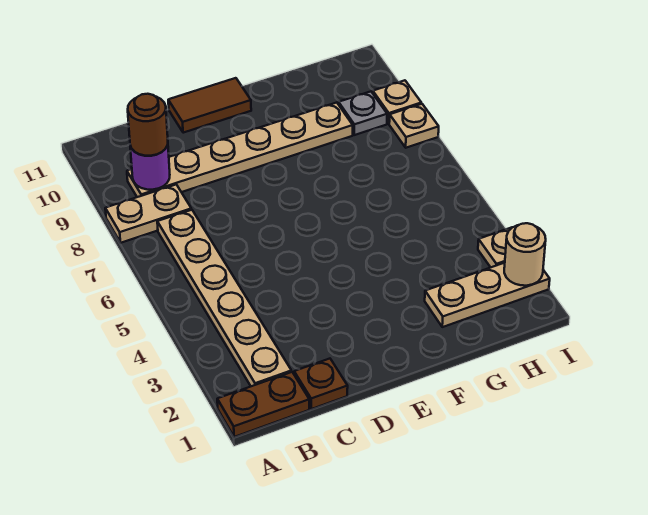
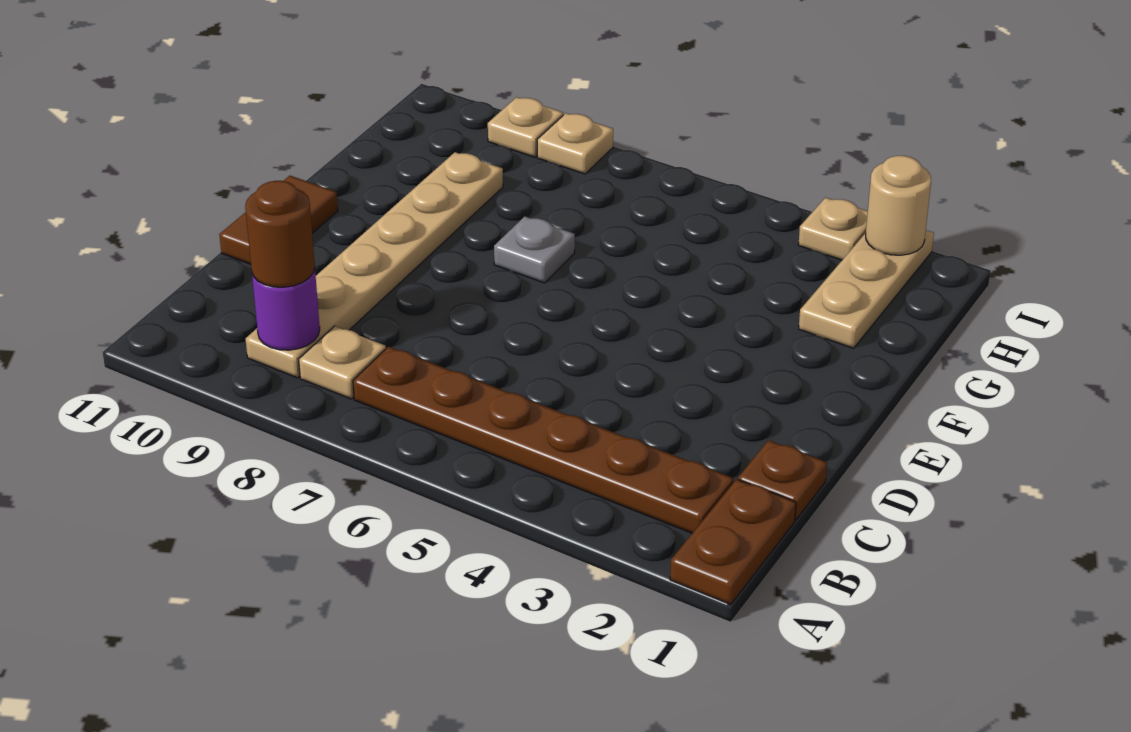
tan 1x2 plate [105,185,191,243] -> tan 1x1 plate [299,326,386,399]
tan 1x6 plate [157,210,292,386] -> brown 1x6 plate [353,347,733,533]
grey 1x1 plate [339,92,387,135] -> grey 1x1 plate moved to [494,216,575,283]

